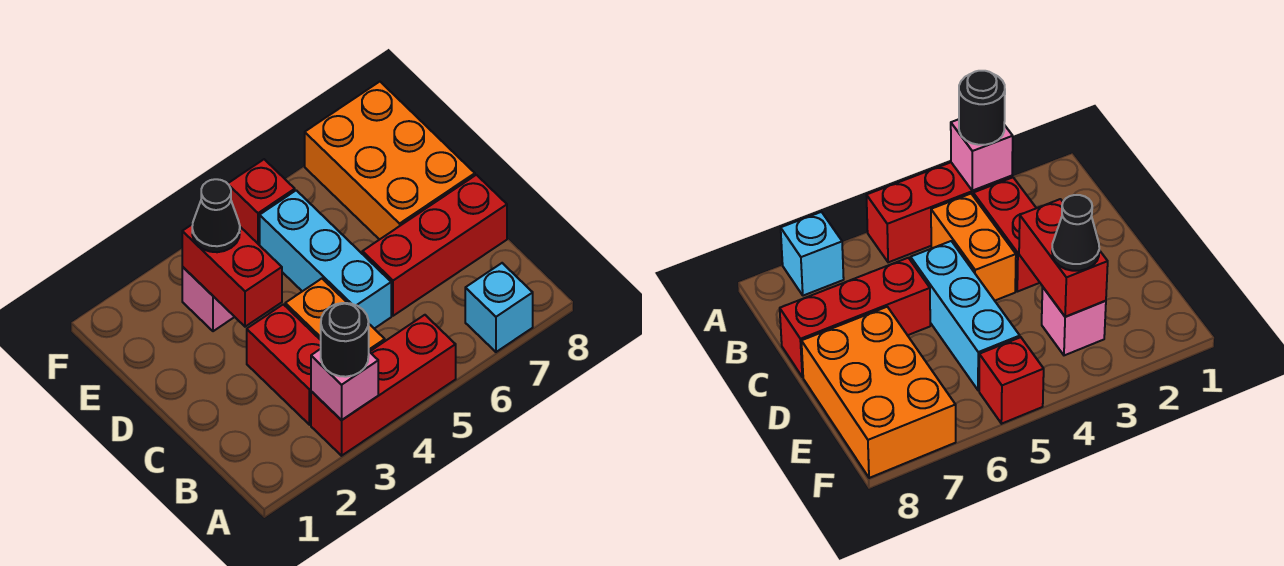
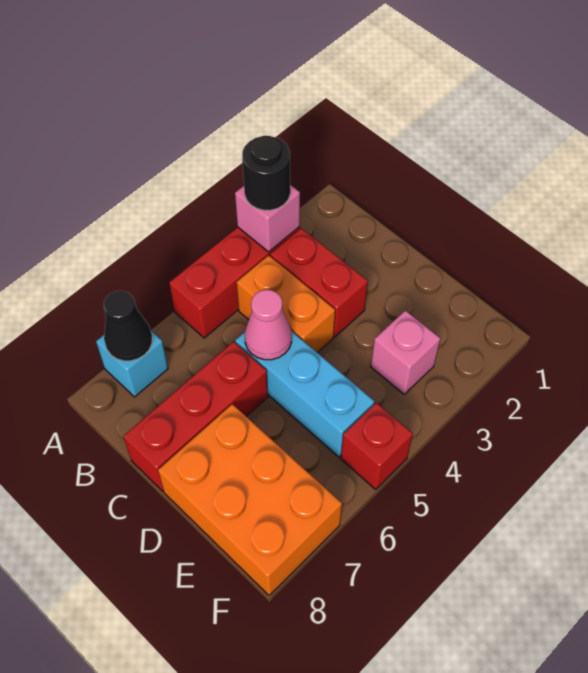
none -> pink 1x1 cone [245,290,292,360]
red 1x2 brick [182,224,282,327] -> none
black 1x1 cone [192,179,240,252] -> black 1x1 cone moved to [104,291,152,361]

